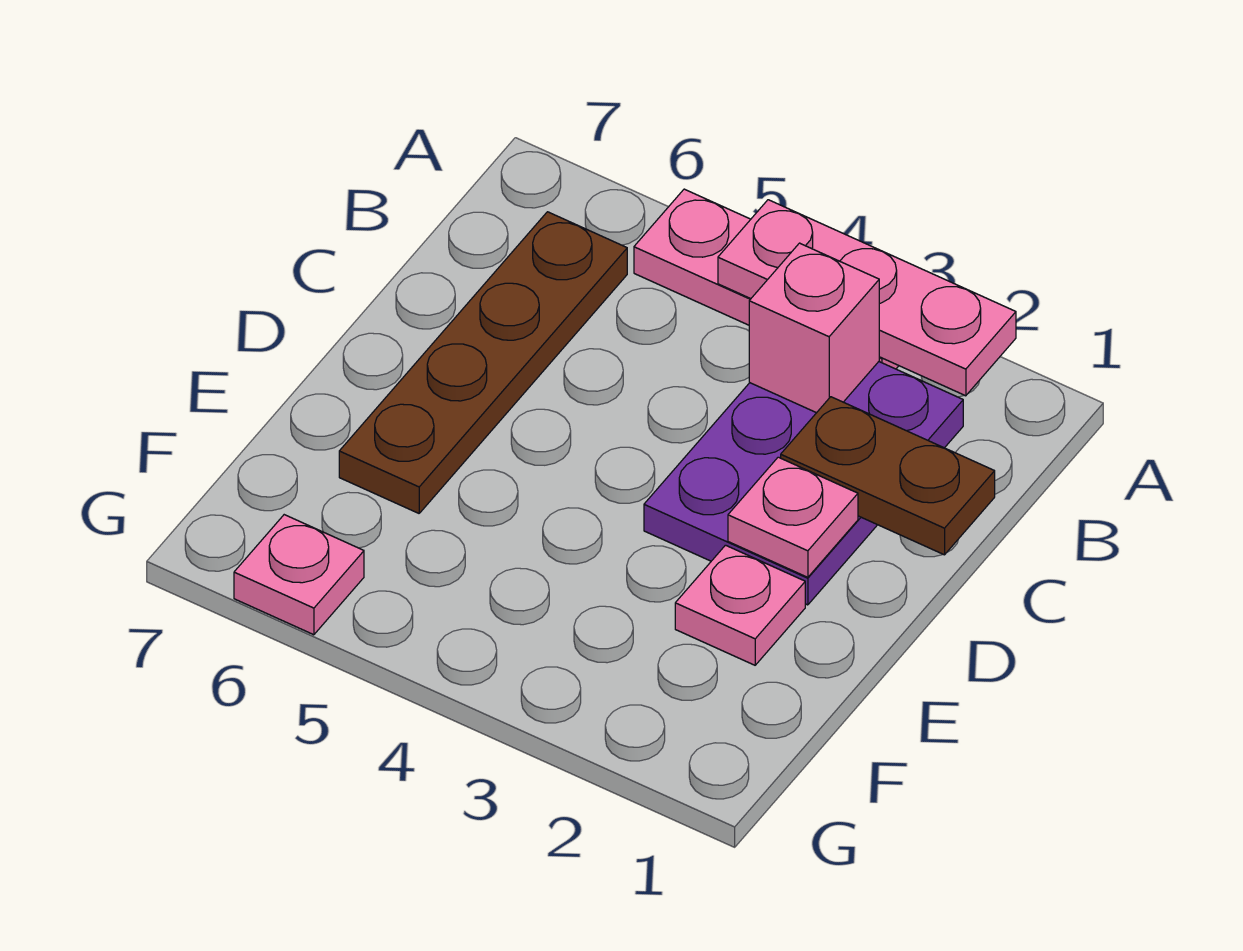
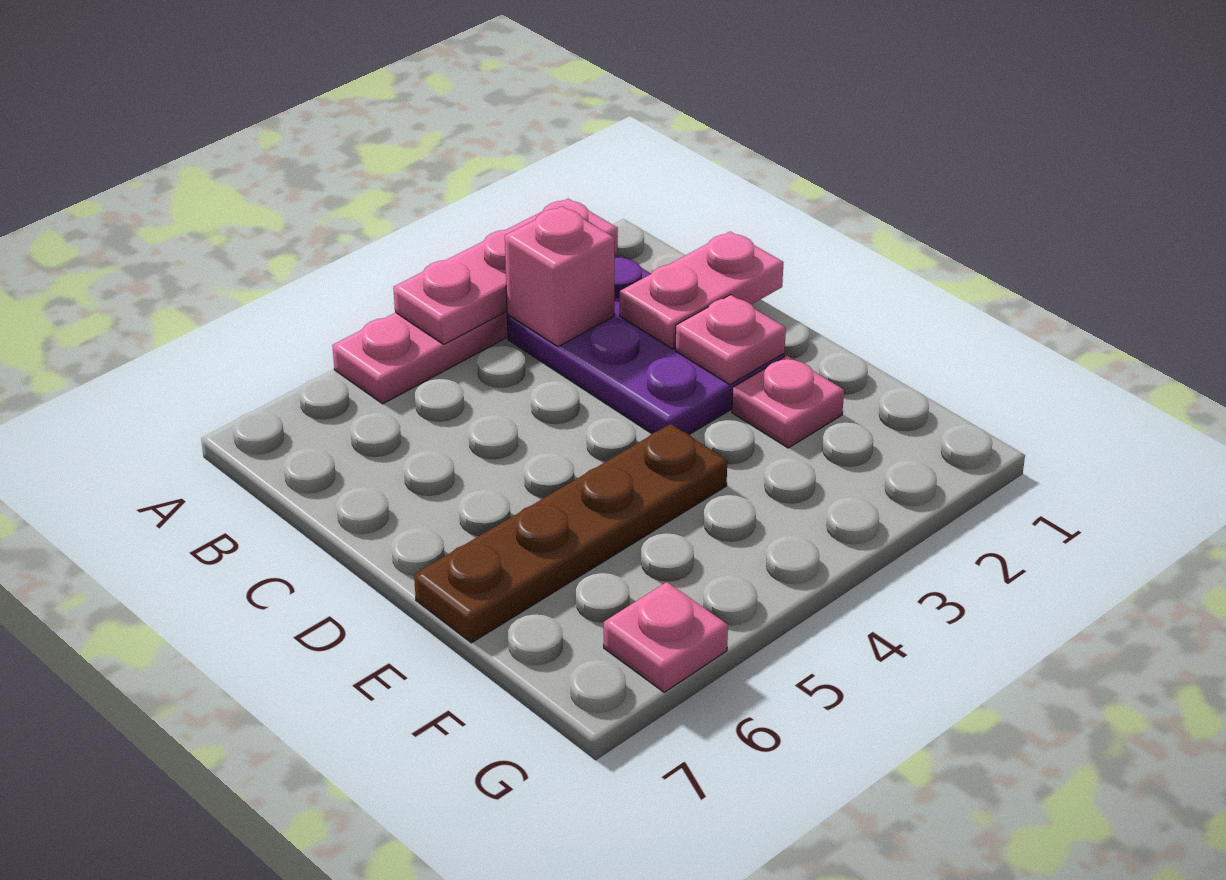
brown 1x4 plate [339,212,627,513] -> brown 1x4 plate turned to [414,424,727,643]
brown 1x2 plate [781,397,995,555] -> pink 1x2 plate [620,232,784,349]

